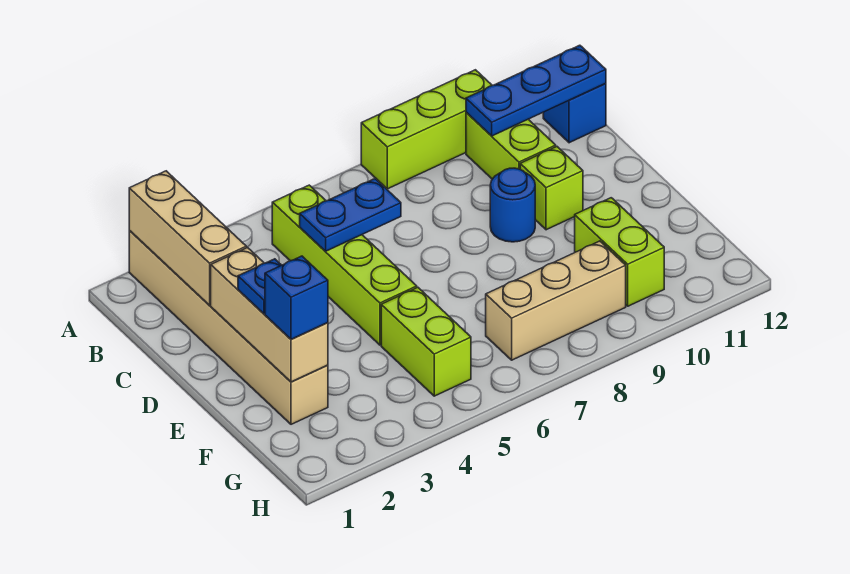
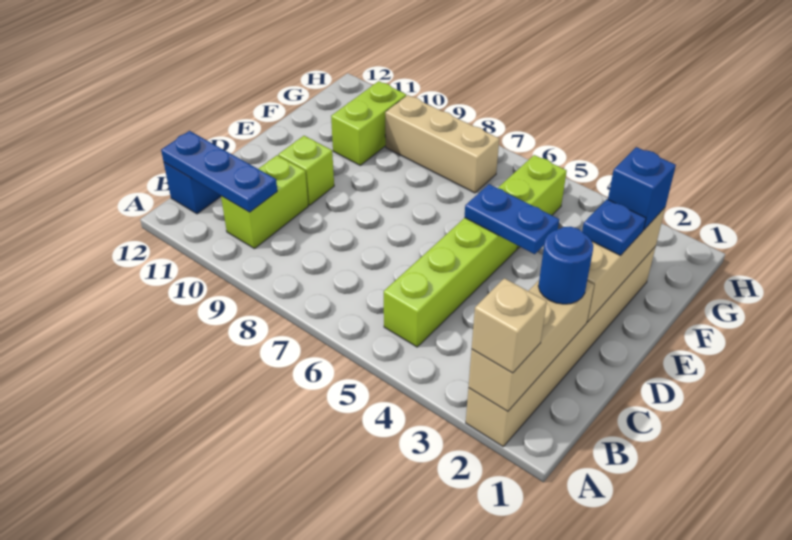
none -> tan 1x1 brick [472,278,547,373]
lime 1x3 brick [361,70,492,189] -> none
blue 1x2 plate [300,179,401,251] -> blue 1x2 plate moved to [465,184,559,254]
blue 1x1 round brick [490,168,535,242] -> blue 1x1 round brick moved to [538,227,593,304]

